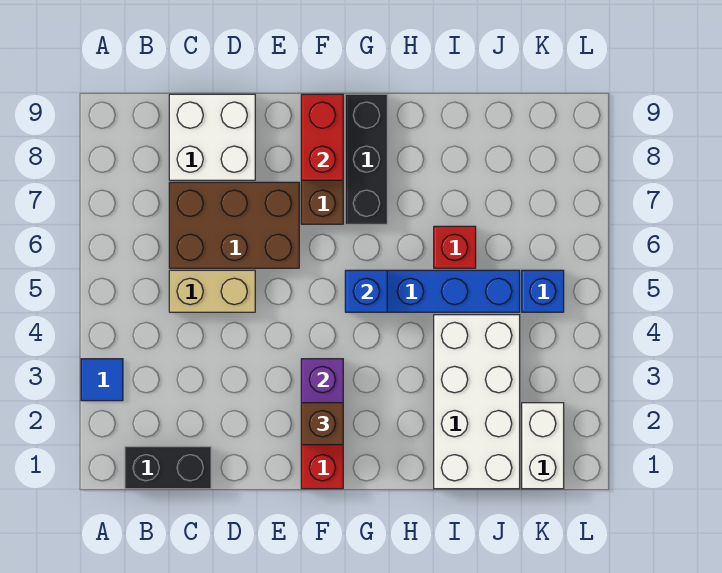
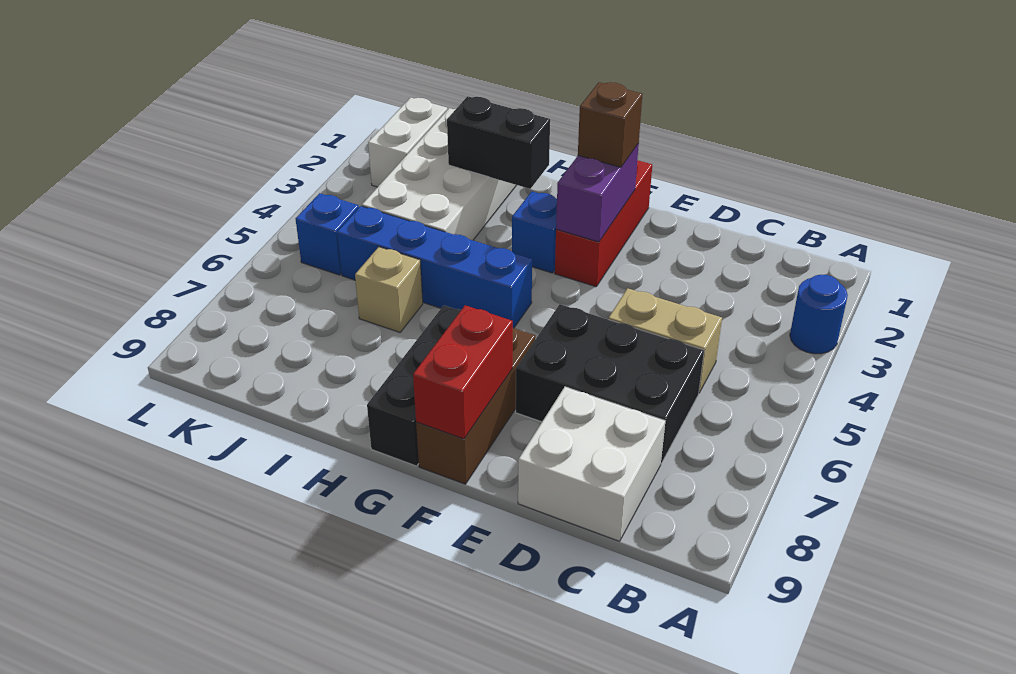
blue 1x1 tile [81,359,123,401] -> blue 1x1 round brick [790,275,848,354]
black 1x2 brick [125,447,211,489] -> black 1x2 brick moved to [447,96,550,189]
brown 2x3 brick [169,182,299,268] -> black 2x3 brick [516,304,704,463]
blue 1x1 brick [345,270,387,312] -> blue 1x1 brick moved to [512,191,557,273]
red 1x1 brick [434,226,476,268] -> tan 1x1 brick [355,247,423,332]

